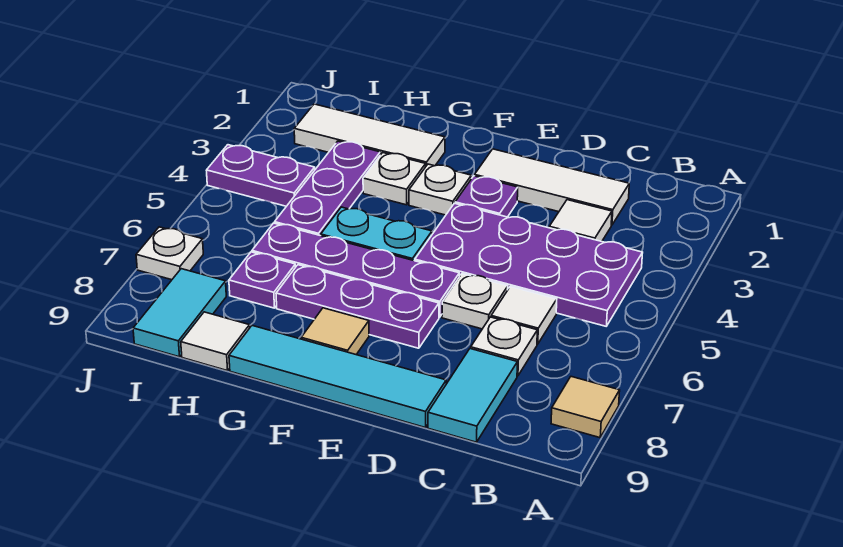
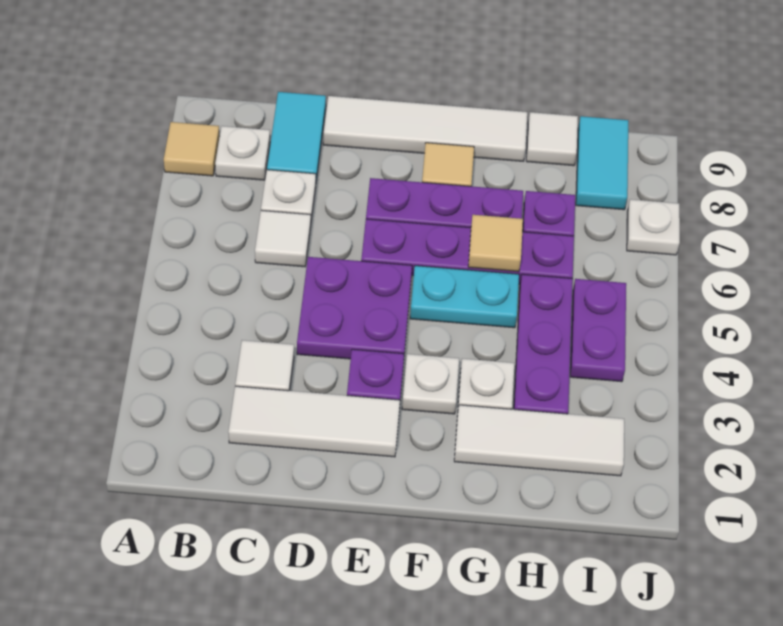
purple 2x4 plate [415,203,643,326] -> purple 2x2 plate [297,257,412,359]
white 1x1 plate [442,274,508,329] -> white 1x1 plate moved to [215,126,270,180]
cyan 1x4 tile [229,326,446,428] -> white 1x4 tile [323,96,527,161]
none -> tan 1x1 tile [468,215,523,272]
purple 1x2 plate [206,145,315,206] -> purple 1x2 plate turned to [570,279,626,382]

